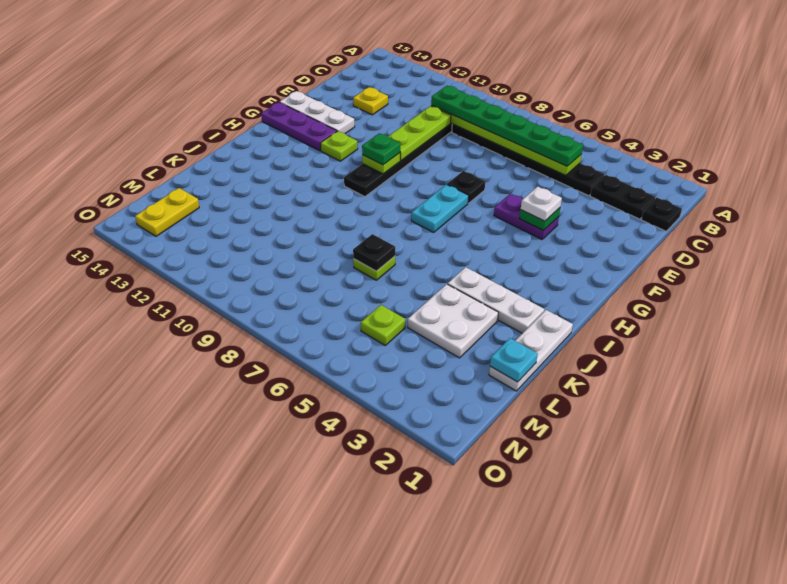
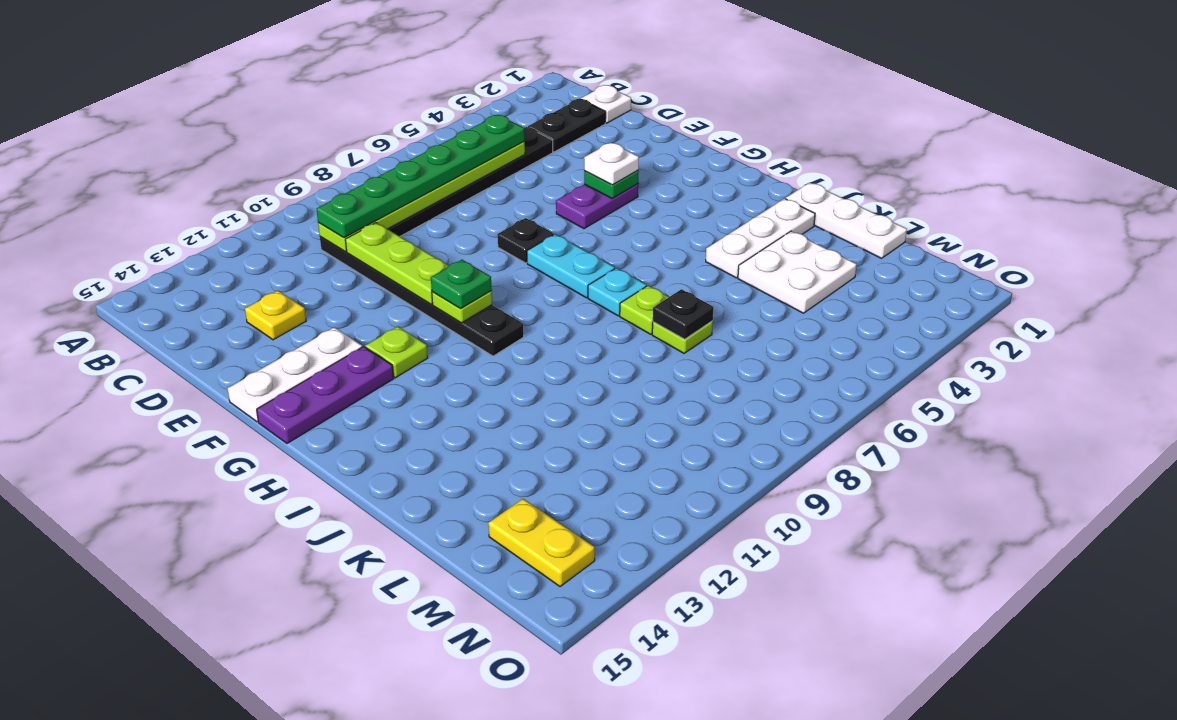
black 1x1 plate [641,198,682,231] -> white 1x1 plate [581,85,631,123]
cyan 1x1 plate [490,338,538,382] -> cyan 1x1 plate moved to [588,268,647,316]
lime 1x1 plate [361,305,405,345] -> lime 1x1 plate moved to [620,286,669,334]

